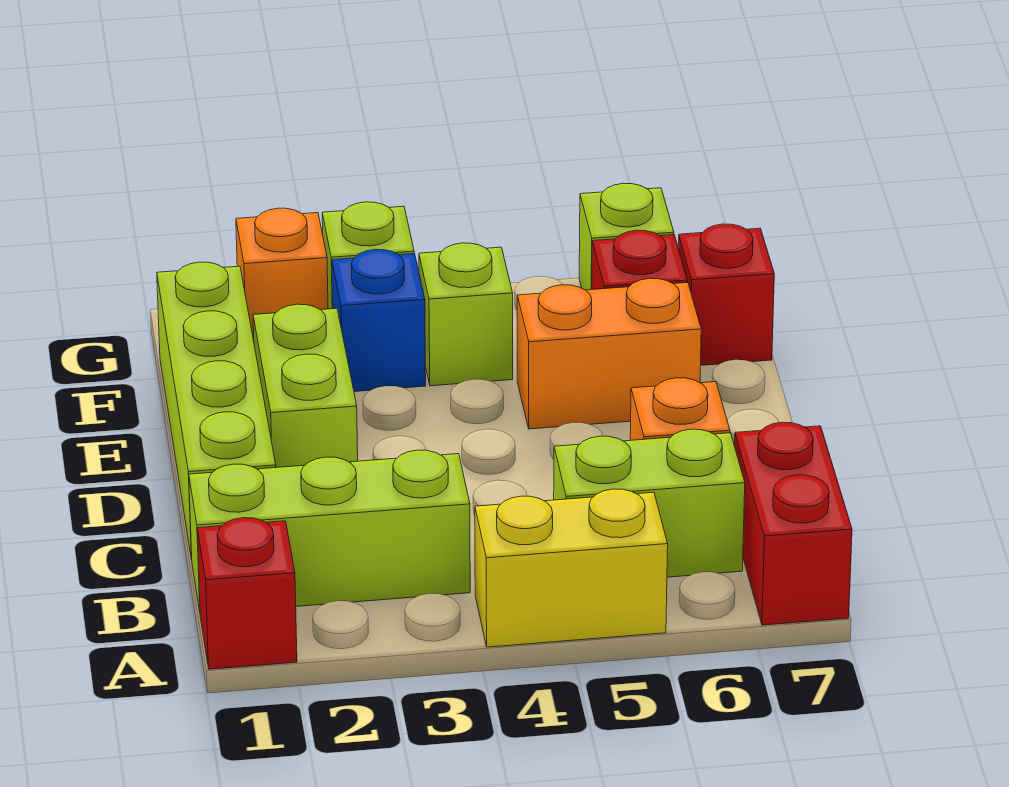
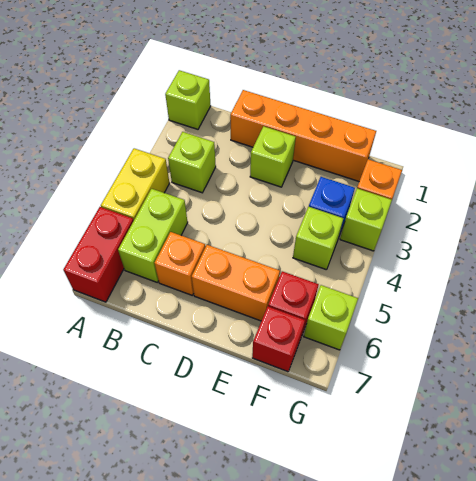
red 1x1 brick [197,518,297,669] -> lime 1x1 brick [165,70,211,129]
red 1x2 brick [735,422,852,625] -> red 1x2 brick turned to [63,207,134,302]
lime 1x3 brick [189,450,470,611] -> lime 1x1 brick [168,132,216,193]
lime 1x4 brick [157,262,276,560] -> orange 1x4 brick [230,90,376,181]
lime 1x2 brick [253,304,358,468] -> lime 1x1 brick [250,126,296,187]
orange 1x2 brick [517,278,701,429] -> orange 1x2 brick turned to [192,245,280,321]

